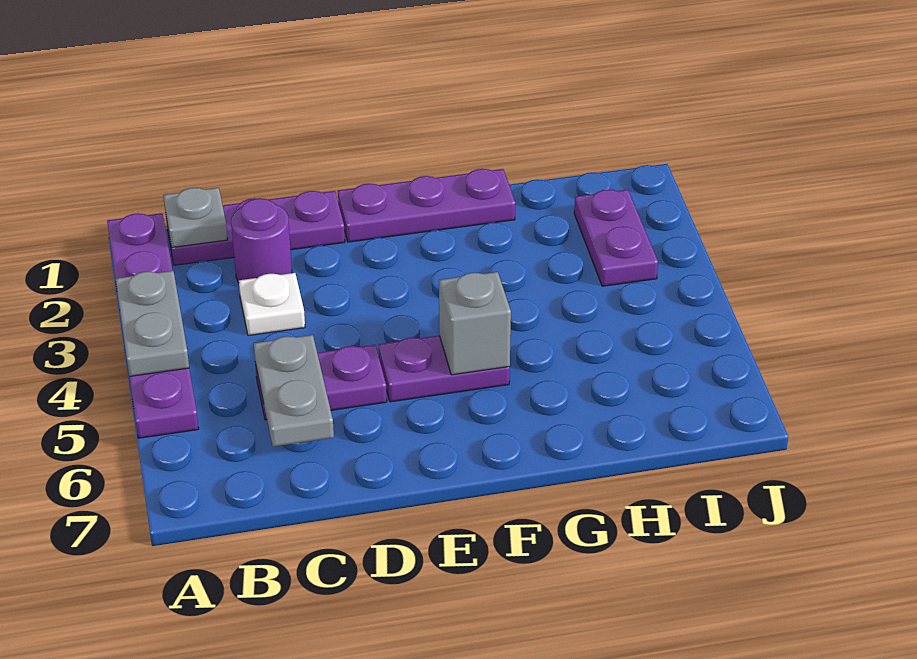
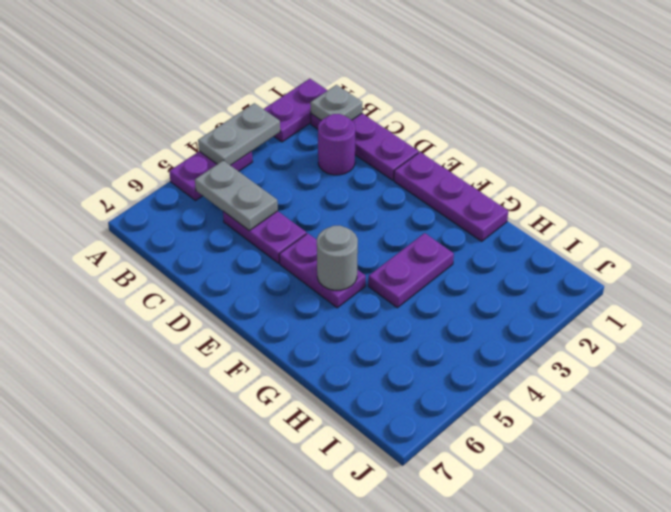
white 1x1 plate [239,273,305,336] -> none
grey 1x2 plate [254,335,334,447] -> grey 1x2 plate turned to [195,160,278,231]
grey 1x1 brick [439,272,511,375] -> grey 1x1 round brick [317,226,358,290]
purple 1x2 plate [574,190,658,286] -> purple 1x2 plate moved to [368,233,454,308]

